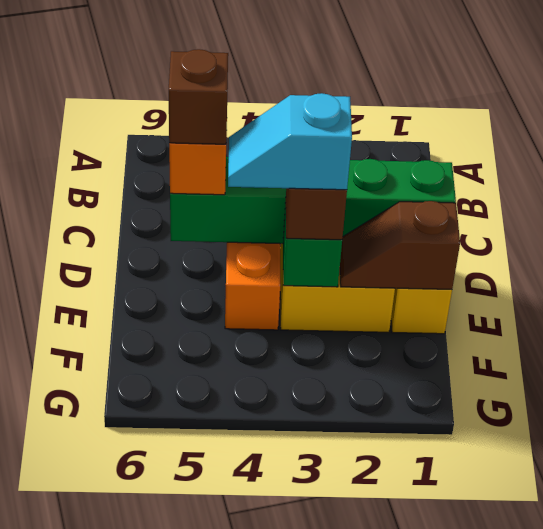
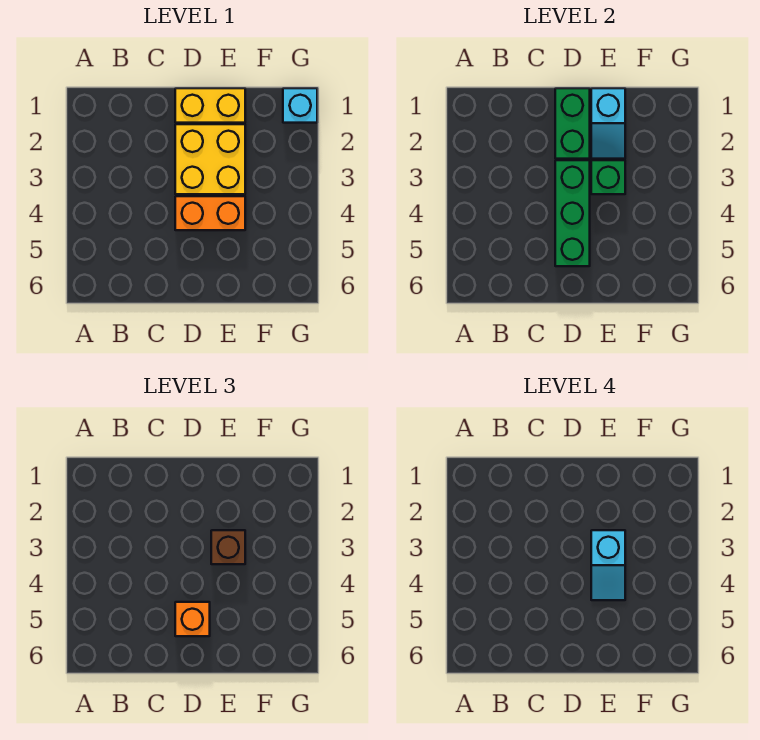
brown 1x1 brick [169,49,228,144] -> none
brown 1x2 slope [340,201,460,289] -> cyan 1x2 slope [591,88,625,159]
none -> cyan 1x1 brick [283,88,317,123]

